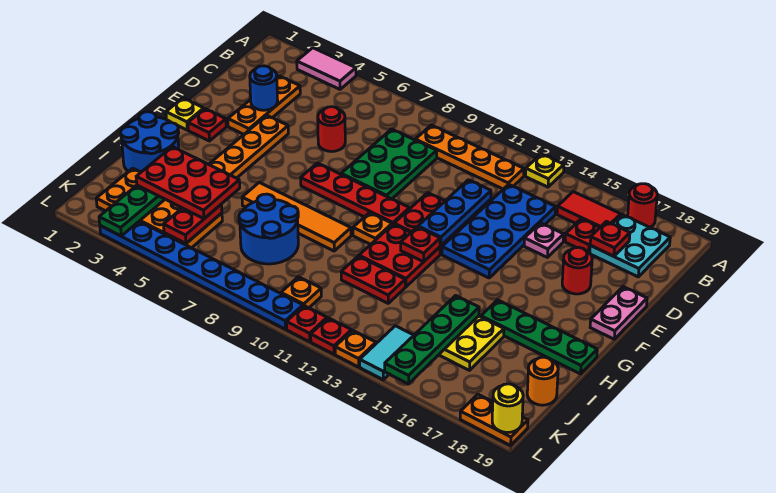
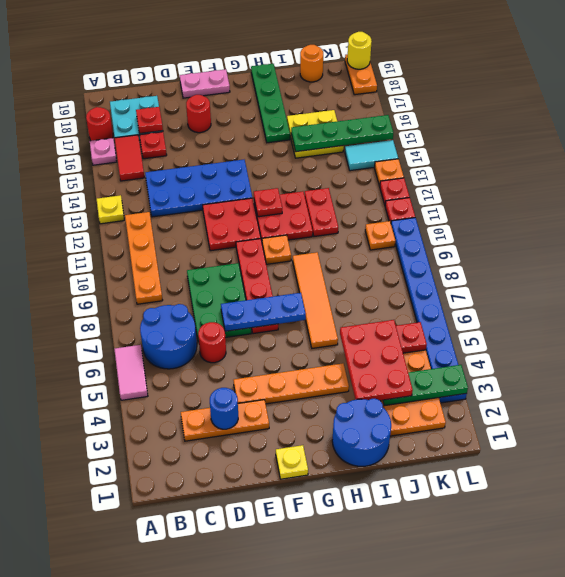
pink 1x2 tile [297,48,356,89] -> pink 1x2 tile moved to [114,345,148,400]
green 2x3 plate [341,129,437,199] -> green 2x3 plate turned to [187,263,251,341]
blue 1x3 plate [418,180,491,246] -> blue 1x3 plate moved to [221,293,306,331]
pink 1x1 plate [524,223,564,257] -> pink 1x1 plate moved to [90,138,117,165]
red 1x1 plate [188,109,226,141] -> none
blue 2x2 round brick [239,194,298,264] -> blue 2x2 round brick moved to [140,304,197,369]

